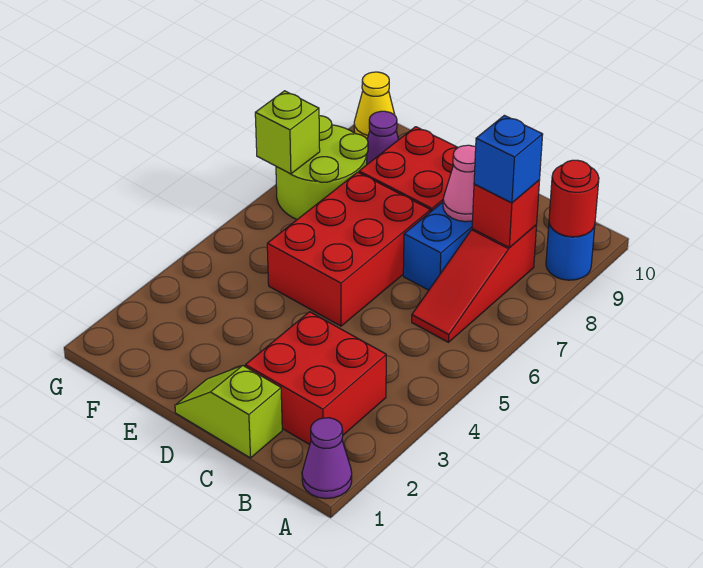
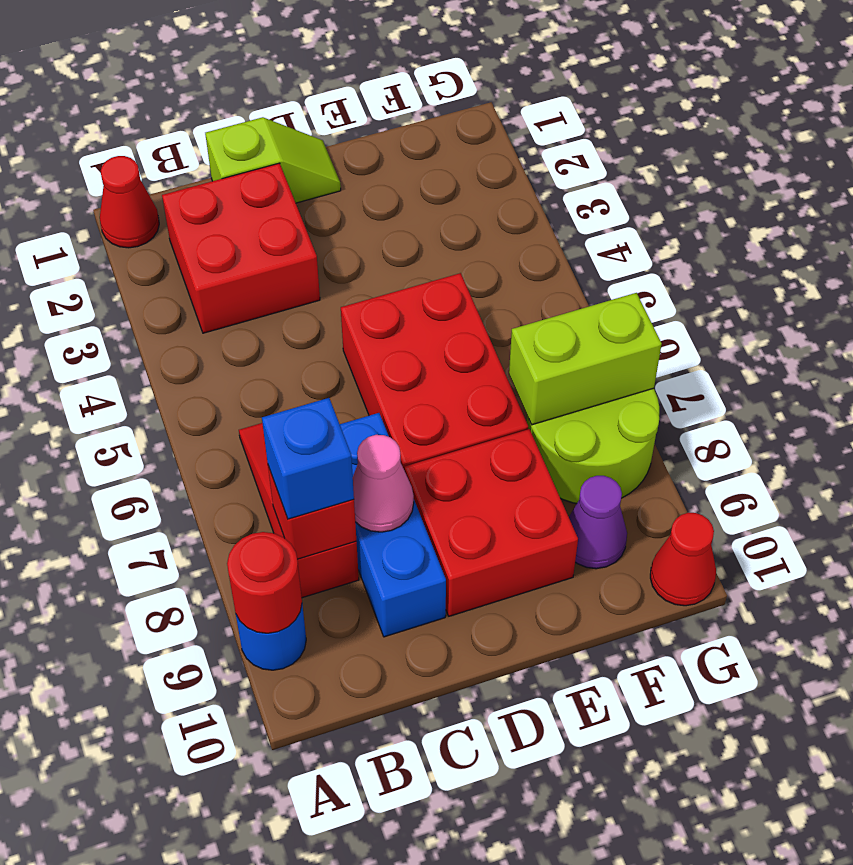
purple 1x1 cone [302,418,352,499] -> red 1x1 cone [100,156,159,248]
lime 1x1 brick [255,91,320,174] -> lime 1x2 brick [509,293,662,425]
yellow 1x1 cone [354,72,397,139] -> red 1x1 cone [650,513,716,606]

